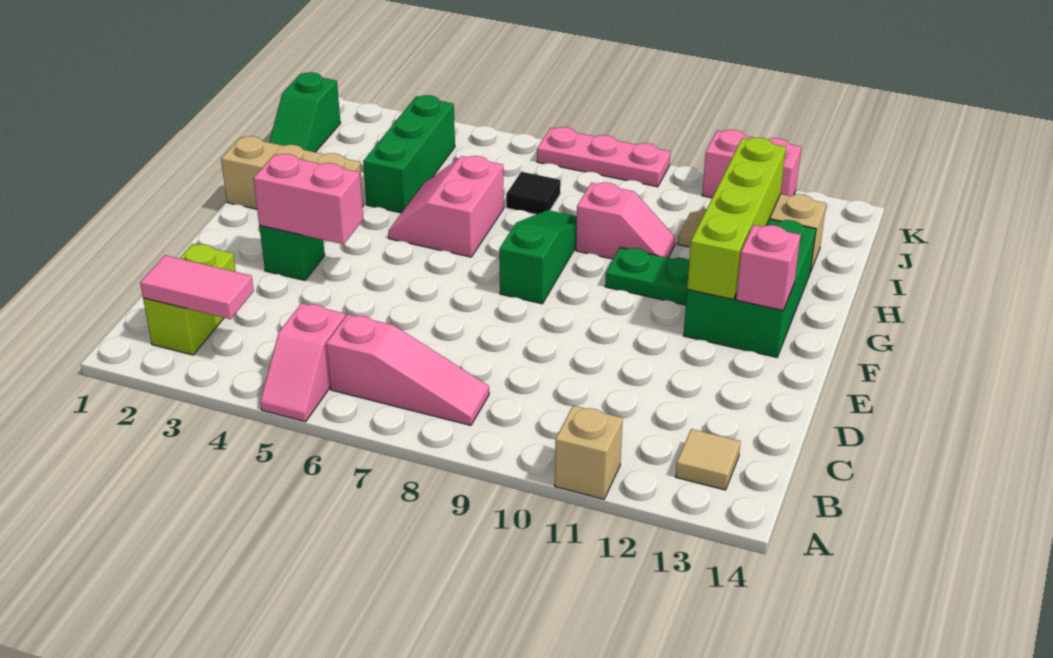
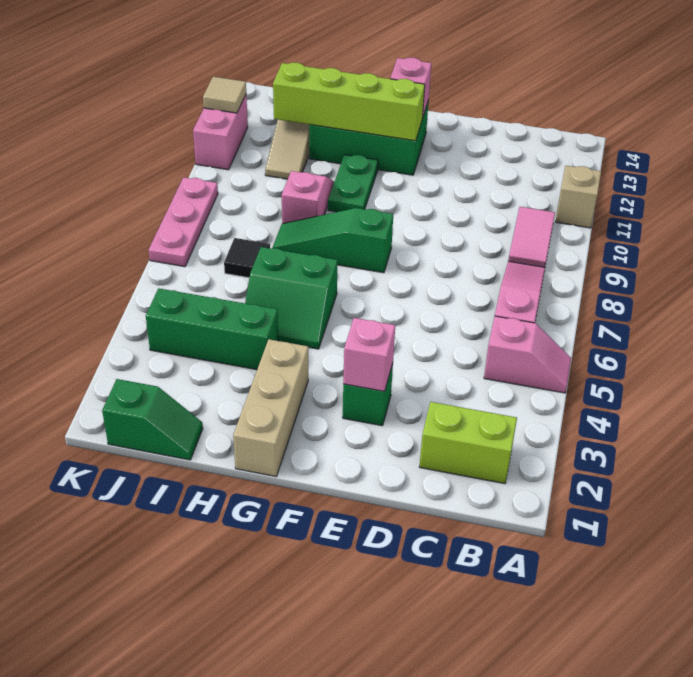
pink 1x2 tile [140,255,254,319] -> pink 1x2 tile moved to [508,207,555,267]
tan 1x1 tile [676,429,741,490] -> tan 1x1 tile moved to [203,77,246,113]
pink 1x2 brick [253,154,363,244] -> pink 1x1 brick [343,318,395,391]
pink 2x2 slope [388,156,504,257] -> green 2x2 slope [245,247,337,349]

